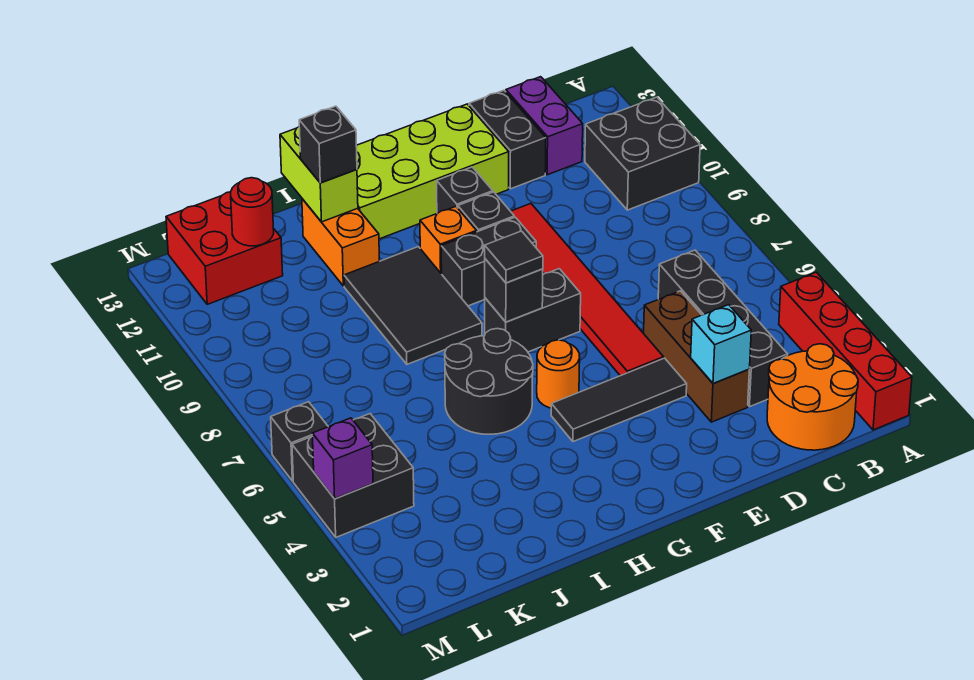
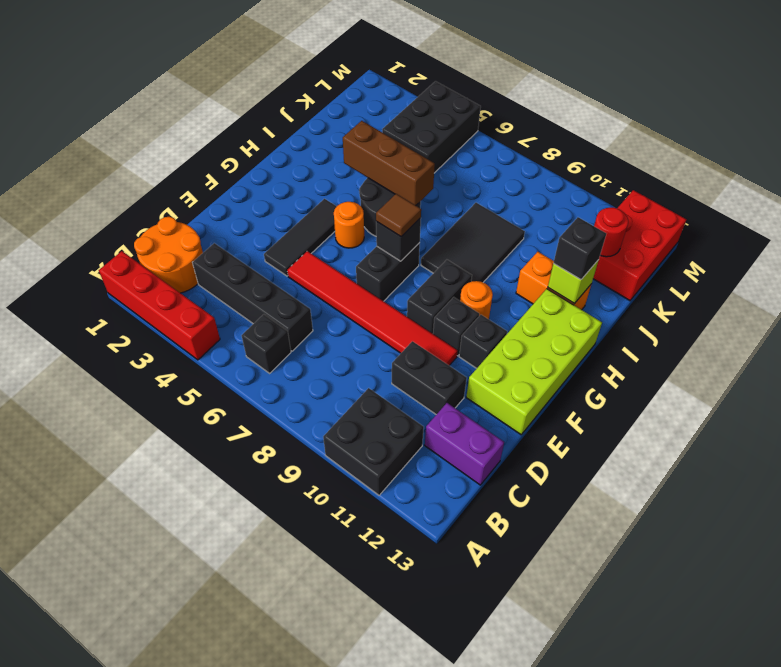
brown 1x3 brick [644,291,749,422] -> brown 1x3 brick moved to [343,121,435,205]
cyan 1x1 brick [691,305,751,383] -> none
black 1x2 brick [469,90,546,189] -> black 1x2 brick moved to [392,341,467,414]
black 1x1 tile [485,231,543,283] -> brown 1x1 tile [376,194,421,237]
orange 1x1 brick [420,207,477,274] -> orange 1x1 round brick [460,281,493,319]
black 2x3 tile [344,247,482,364] -> black 2x3 tile turned to [421,203,525,282]
lime 1x2 brick [280,127,358,222] -> lime 1x1 brick [548,260,599,304]
red 2x2 brick [166,192,283,304] -> red 2x3 brick [593,190,687,300]
black 2x2 brick [292,414,414,537] -> black 2x3 brick [382,81,481,173]
purple 1x1 brick [312,418,373,499] -> none
black 1x1 brick [271,402,328,481] -> black 1x1 brick moved to [242,314,291,373]

